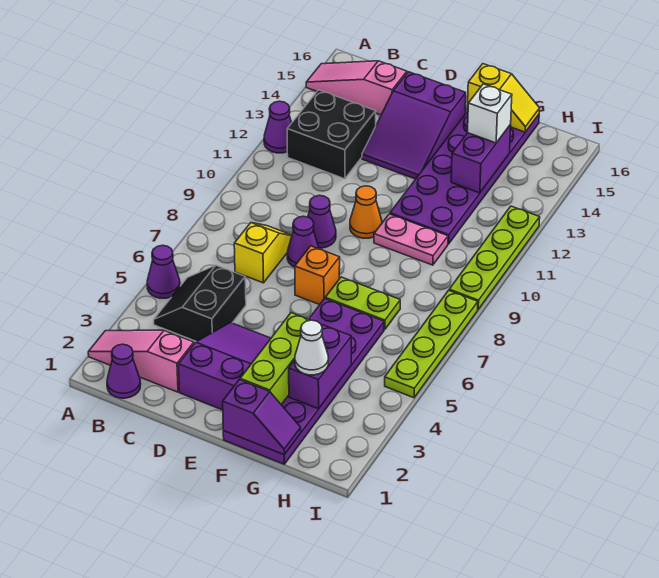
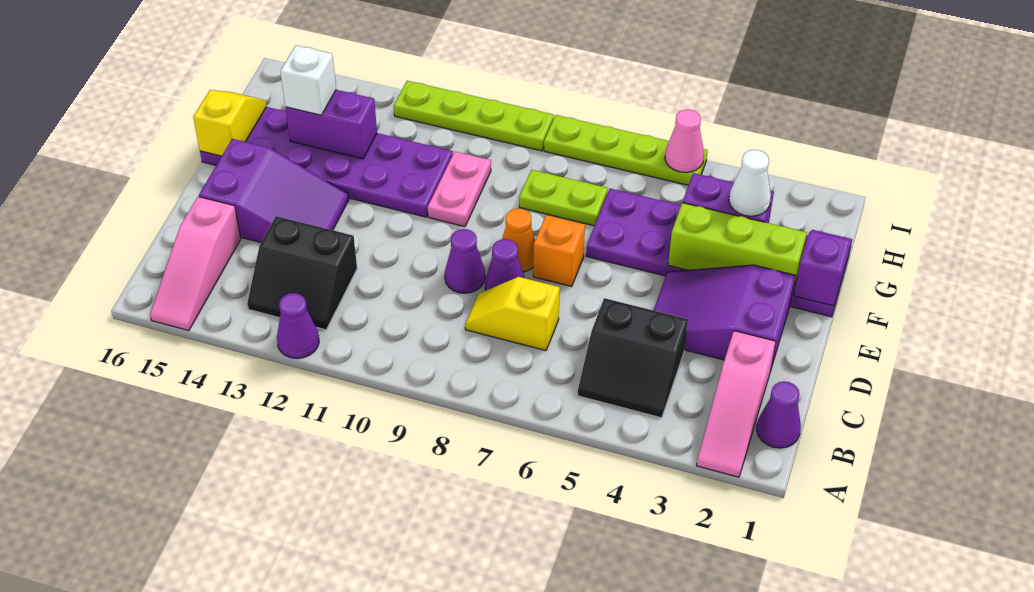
purple 1x1 cone [147,245,180,298] -> none
black 2x2 brick [287,90,376,179] -> black 2x2 slope [247,216,357,330]
orange 1x1 cone [350,186,382,238] -> orange 1x1 cone moved to [502,208,535,272]
lime 1x2 plate [325,277,400,330] -> lime 1x2 plate turned to [519,170,608,226]
none -> pink 1x1 cone [665,109,704,172]

